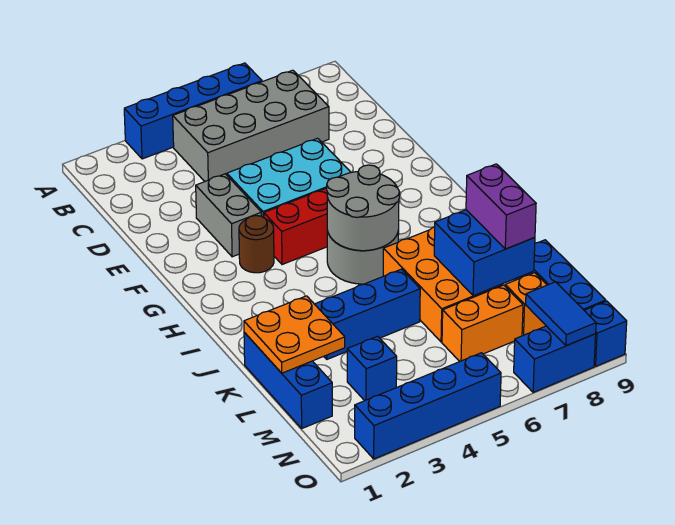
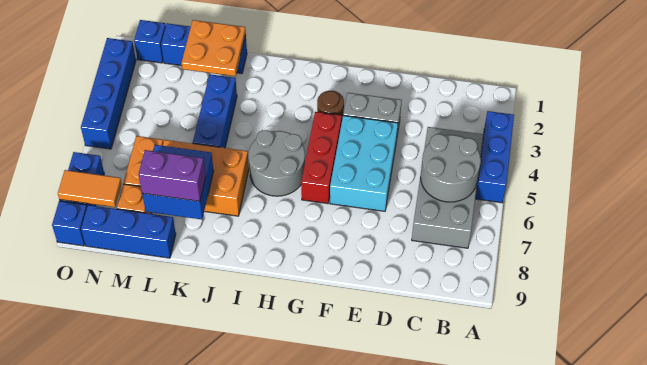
blue 1x4 brick [124,63,262,159] -> blue 1x3 brick [476,111,514,203]
grey 2x2 round brick [327,165,400,251] -> grey 2x2 round brick moved to [421,134,481,202]
blue 1x1 brick [347,336,397,401] -> blue 1x1 brick moved to [134,20,166,63]
blue 1x2 tile [526,282,596,346] -> orange 1x2 tile [58,170,122,207]

